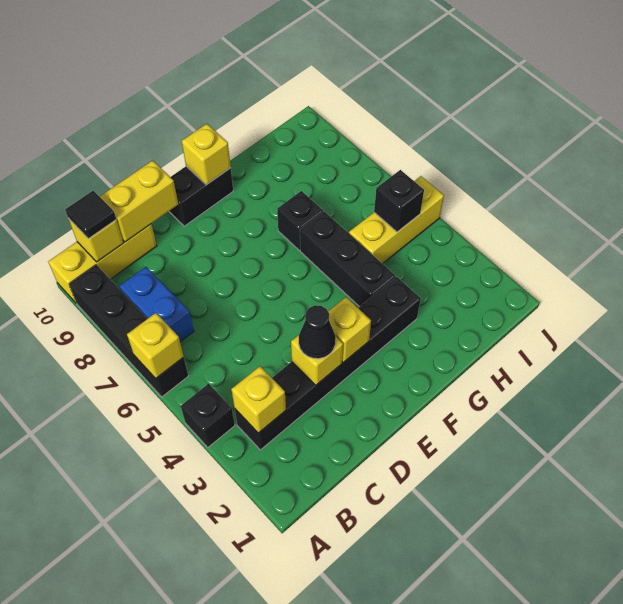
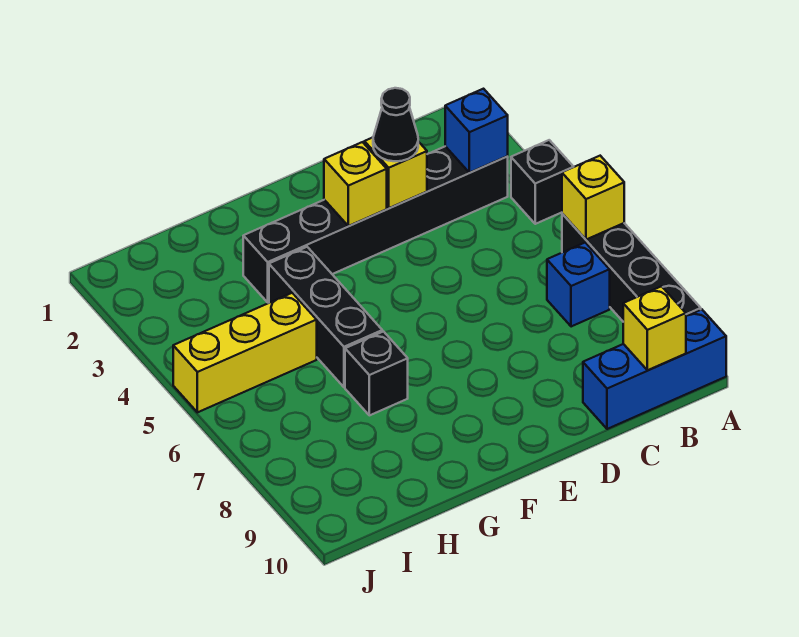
yellow 1x3 brick [48,224,157,304] -> blue 1x3 brick [583,310,726,429]
yellow 1x1 brick [231,366,286,433] -> blue 1x1 brick [445,89,508,173]
blue 1x2 brick [119,267,194,342] -> blue 1x1 brick [547,243,610,327]
black 1x1 tile [65,191,116,239] -> none
yellow 1x2 brick [99,160,178,242] -> none
black 1x2 brick [169,166,233,226] -> none
yellow 1x1 brick [182,124,231,185] -> none
black 1x1 brick [374,170,424,232] -> none

